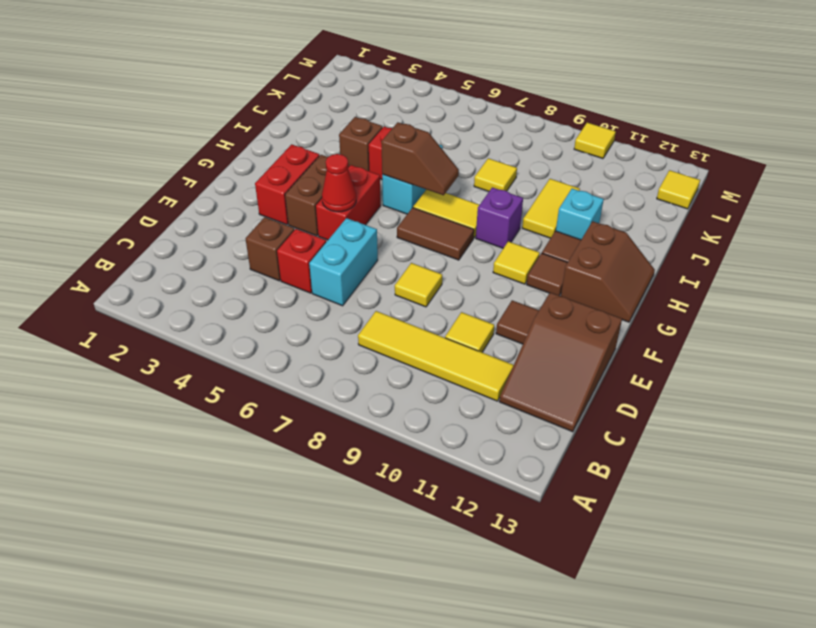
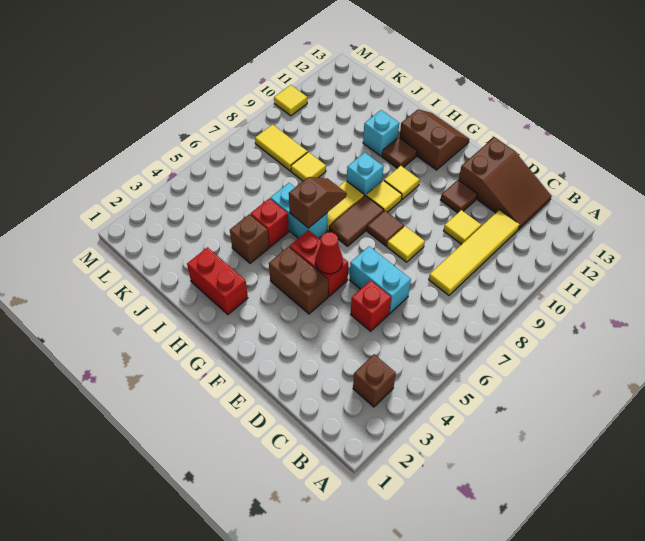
brown 1x1 brick [246,217,295,281] -> brown 1x1 brick moved to [353,354,396,407]
red 1x2 brick [255,144,320,225] -> red 1x2 brick moved to [187,247,248,315]
brown 1x1 tile [527,253,568,296] -> brown 1x1 tile moved to [367,211,404,246]
purple 1x1 brick [476,187,523,248] -> cyan 1x1 brick [347,152,383,196]
yellow 1x2 tile [522,179,580,238] -> yellow 1x2 tile moved to [255,125,308,171]
yellow 1x1 tile [657,170,700,209] -> yellow 1x1 tile moved to [366,180,402,212]

